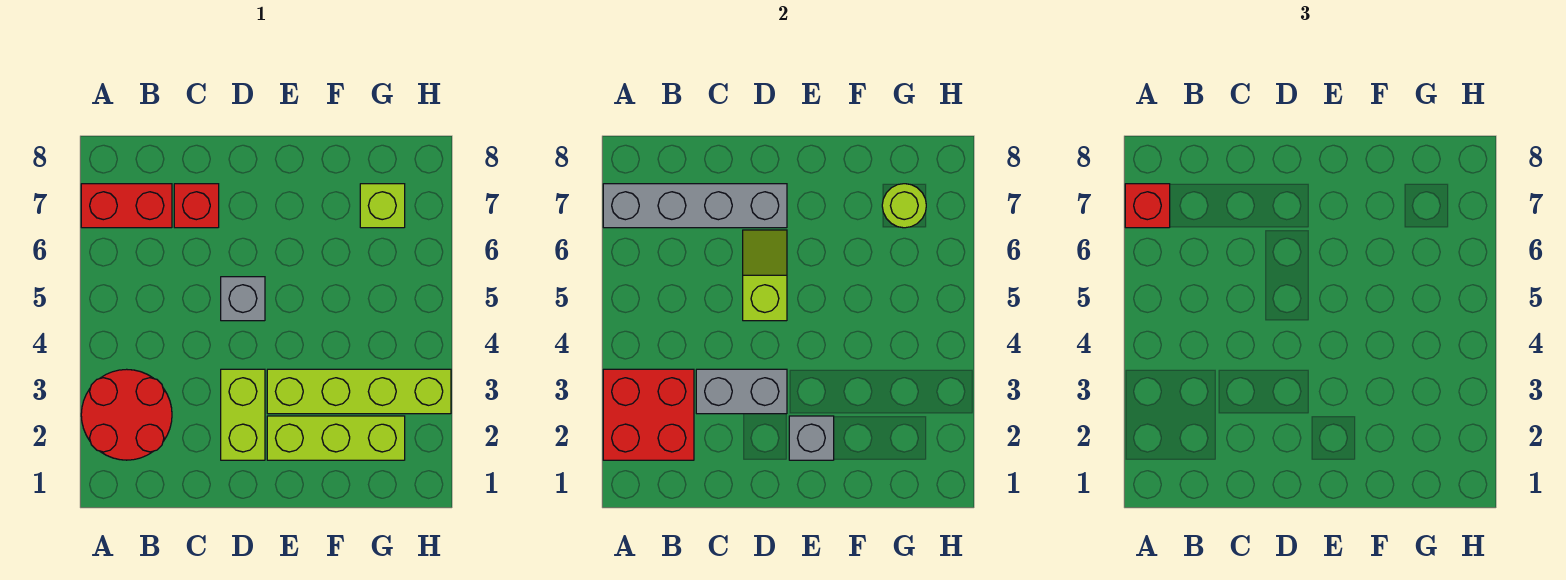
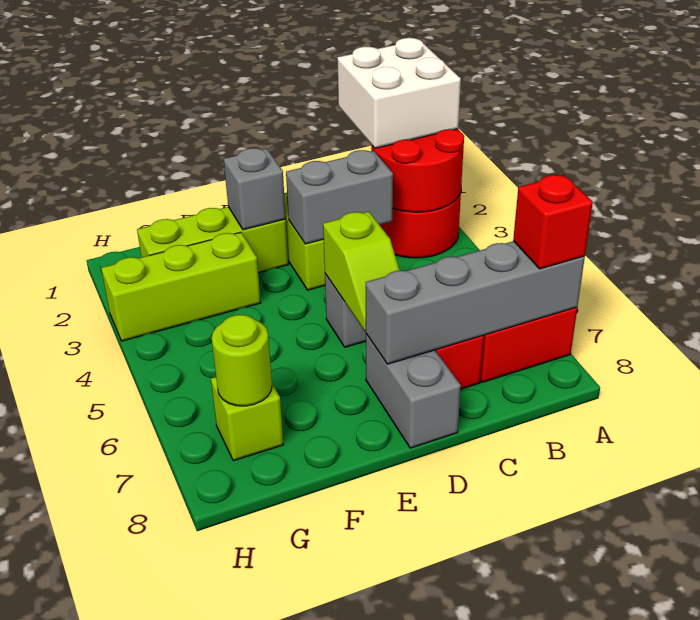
none -> white 2x2 brick [337,38,461,148]
red 2x2 brick [603,369,694,460] -> red 2x2 round brick [371,129,464,212]
none -> grey 1x2 brick [366,334,461,448]
lime 1x4 brick [267,369,451,414] -> lime 1x3 brick [101,232,261,341]

